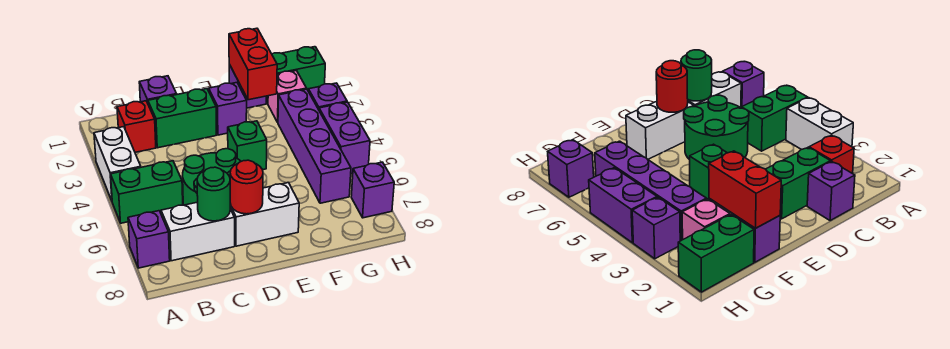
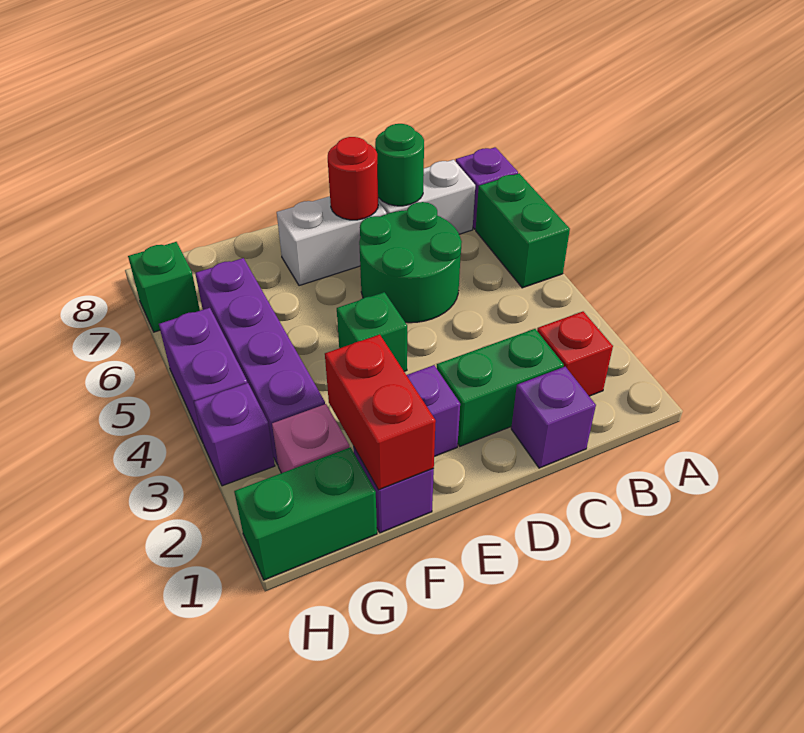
white 1x2 brick [94,127,141,201] -> none
green 1x2 brick [111,161,183,223] -> green 1x2 brick turned to [476,173,570,288]
purple 1x1 brick [351,162,394,218] -> green 1x1 brick [128,242,200,332]

